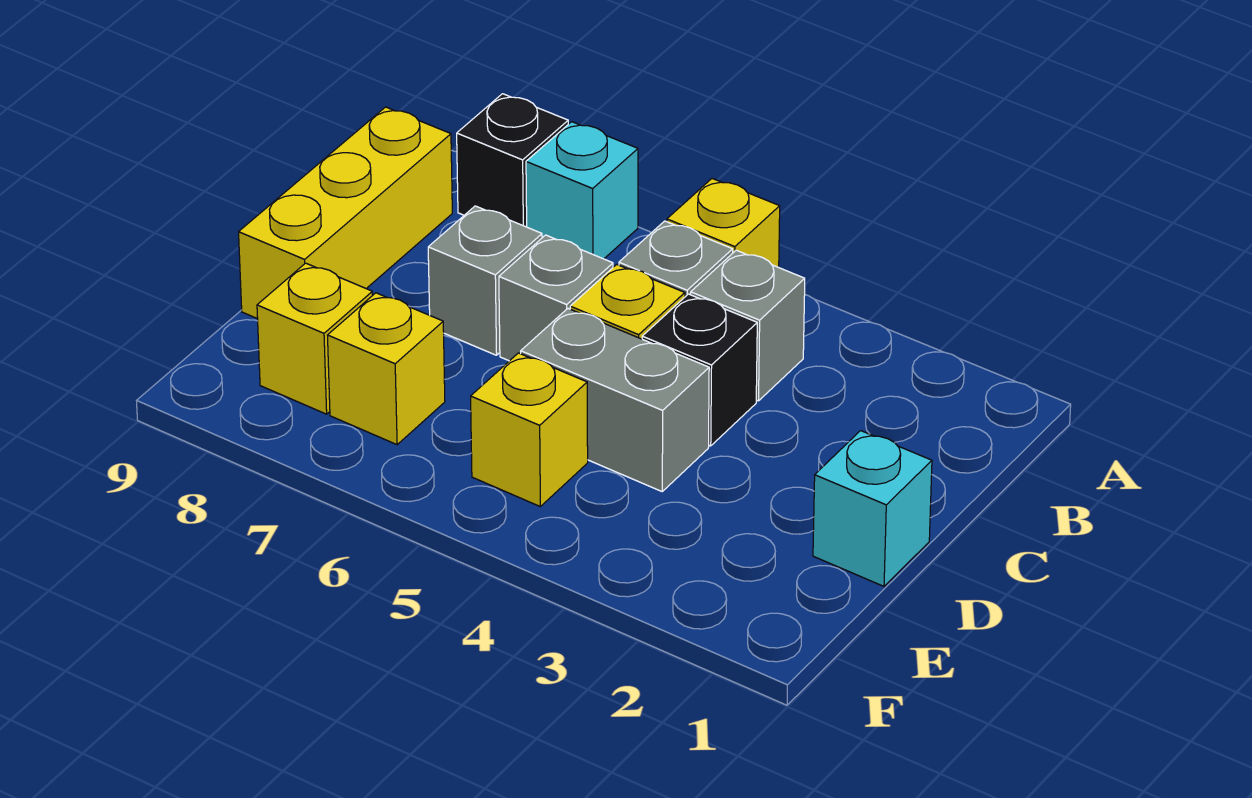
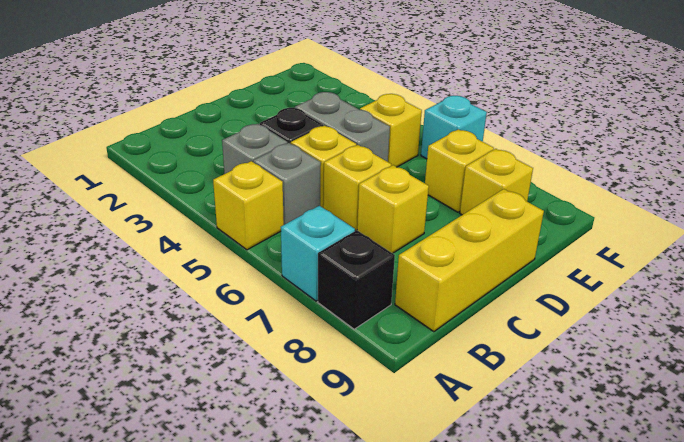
grey 1x1 brick [499,235,613,361] -> yellow 1x1 brick [323,145,391,231]
grey 1x1 brick [428,206,542,355] -> yellow 1x1 brick [357,165,429,253]
cyan 1x1 brick [813,431,932,586] -> cyan 1x1 brick moved to [421,96,487,159]

